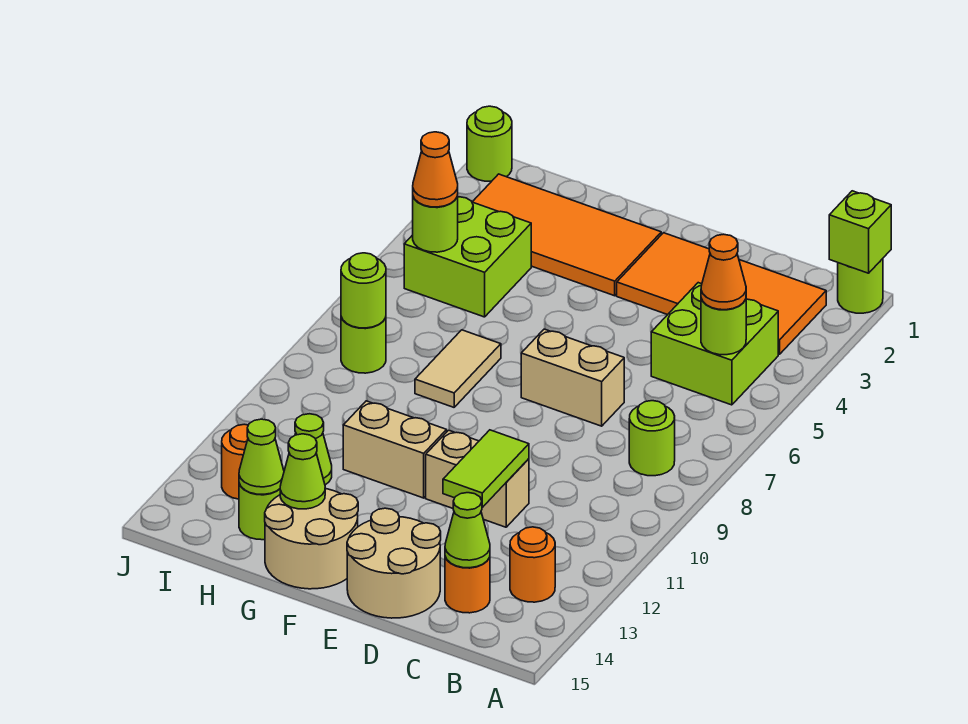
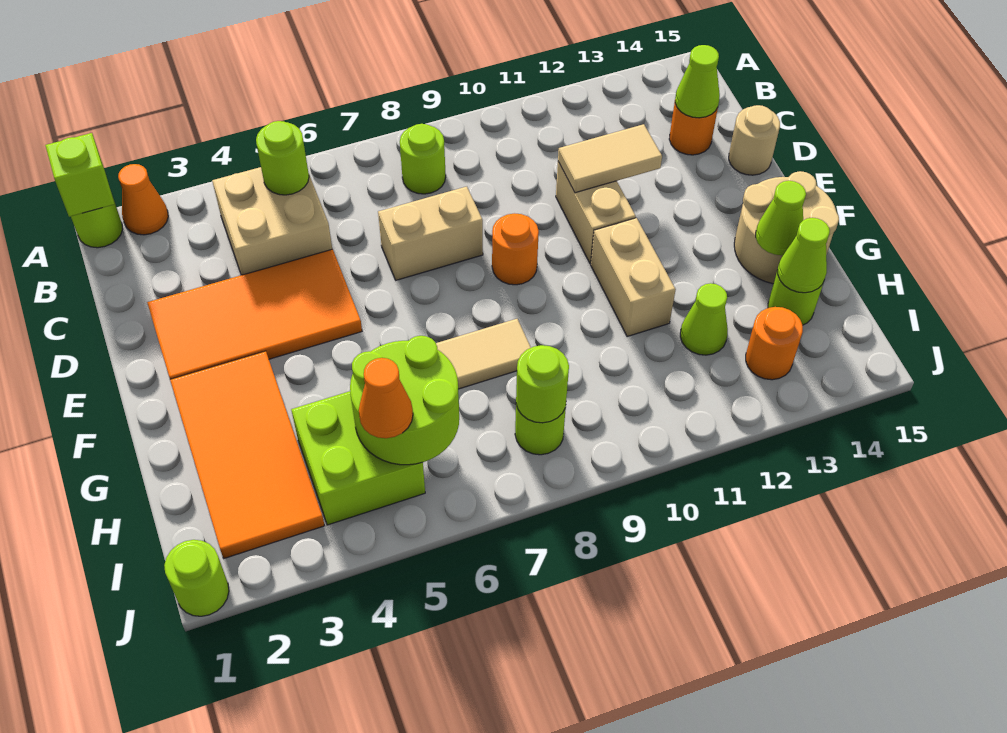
orange 2x4 tile [617,233,826,354] -> orange 2x4 tile turned to [147,249,362,379]
lime 2x2 brick [651,283,778,405] -> tan 2x2 brick [212,167,332,275]
orange 1x1 cone [701,234,746,310] -> orange 1x1 cone moved to [118,164,168,235]
orange 1x1 round brick [510,527,555,602] -> orange 1x1 round brick moved to [492,214,539,285]
tan 1x2 brick [521,329,624,426] -> tan 1x2 brick turned to [378,187,483,280]
lime 1x2 tile [443,430,529,507] -> tan 1x2 tile [558,124,662,193]
tan 2x2 round brick [347,508,441,618] -> tan 1x1 round brick [729,105,780,175]
lime 1x1 round brick [413,195,458,252] -> lime 2x2 round brick [350,336,459,465]

